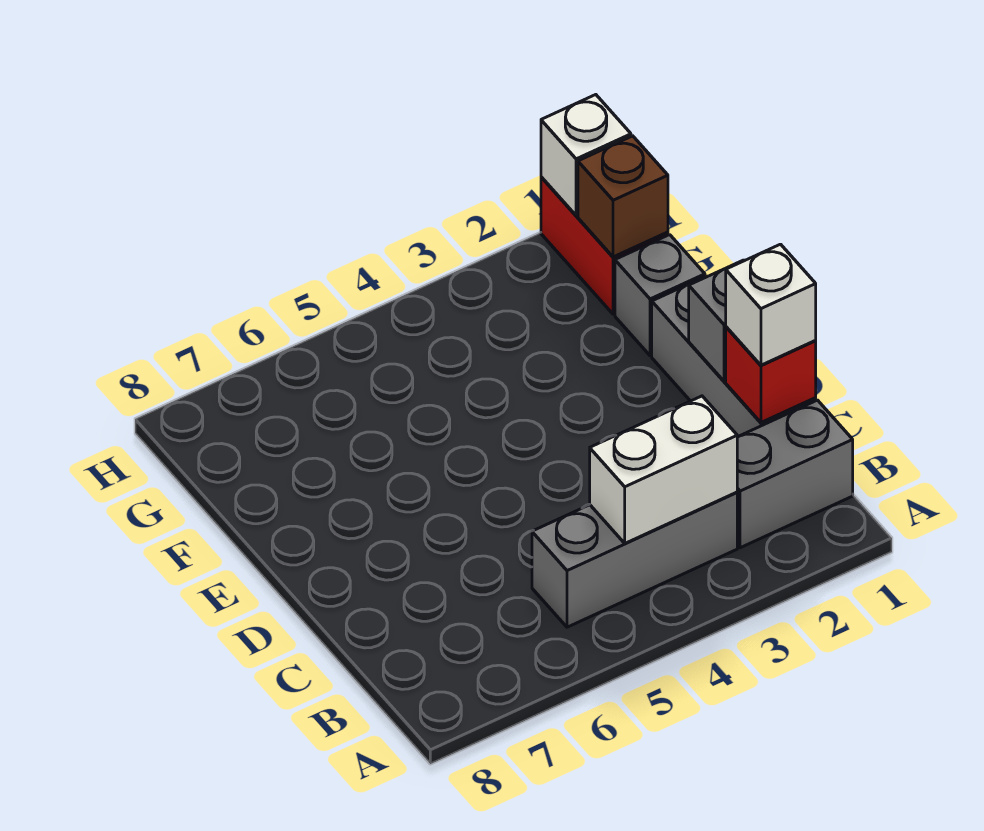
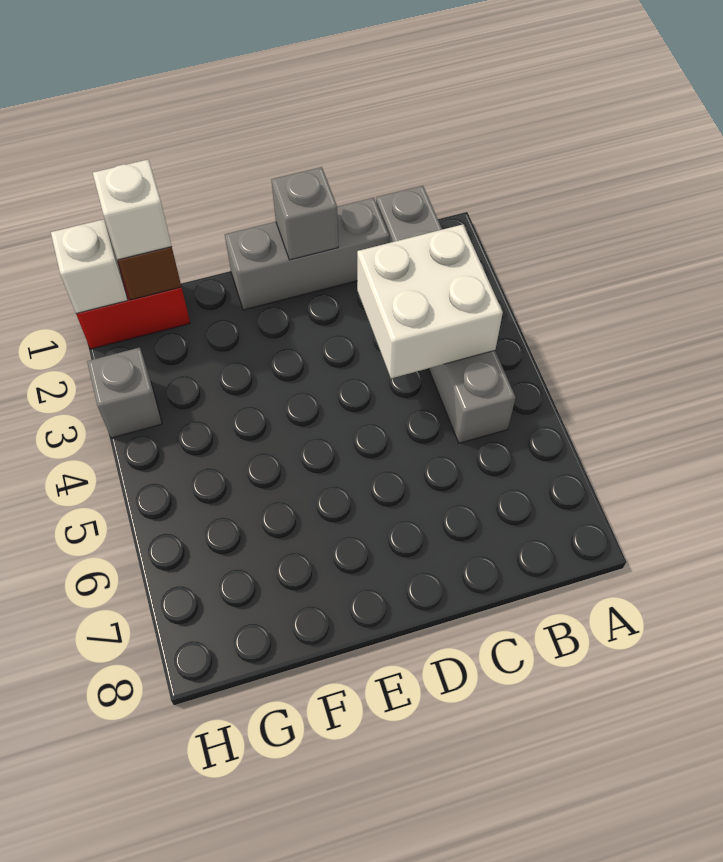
white 1x2 brick [590,396,737,543] -> white 2x2 brick [357,225,503,378]
red 1x1 brick [726,327,816,422] -> none
white 1x1 brick [726,244,816,365] -> white 1x1 brick moved to [93,160,172,260]
grey 1x1 brick [615,235,705,356] -> grey 1x1 brick moved to [87,348,162,438]

